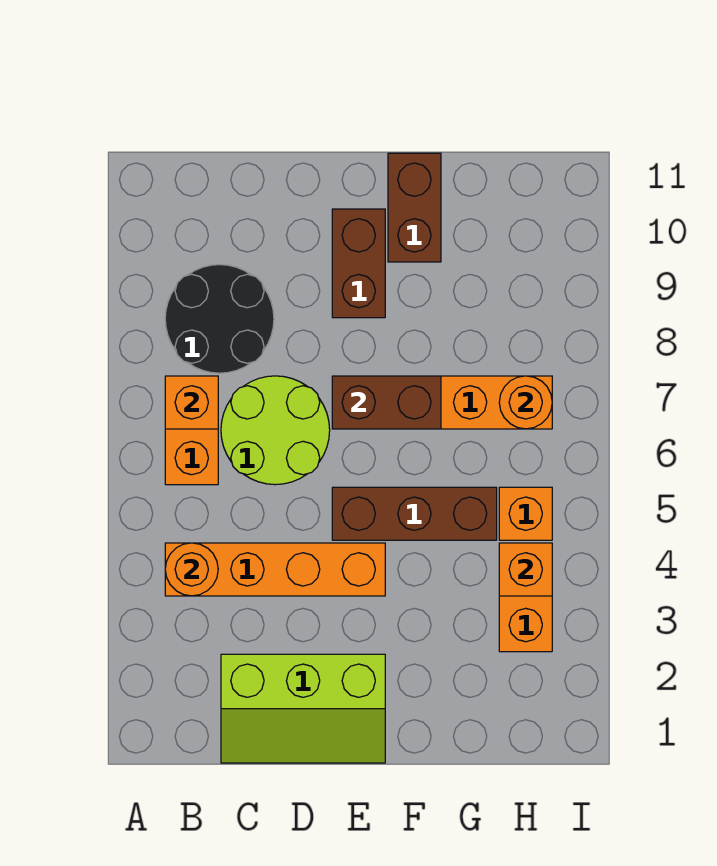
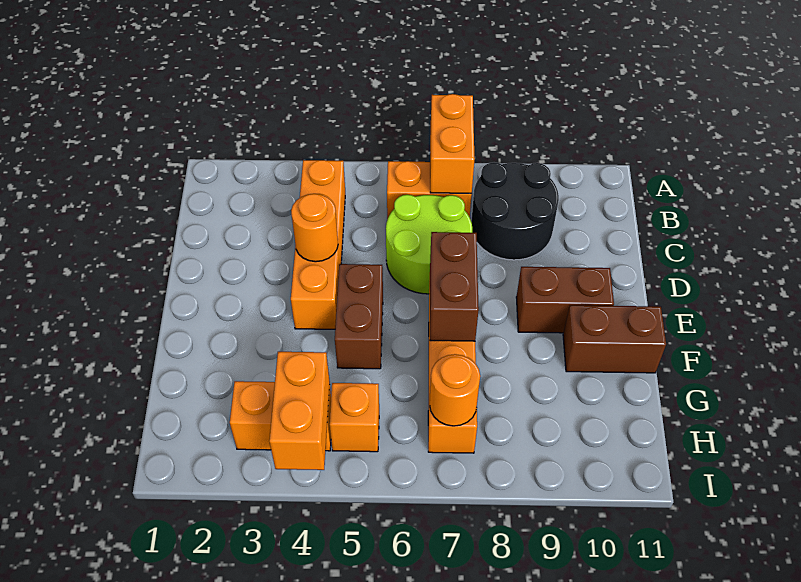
orange 1x1 round brick [165,543,218,596] -> orange 1x1 round brick moved to [291,194,338,262]
orange 1x1 brick [165,376,218,429] -> orange 1x2 brick [430,94,475,193]
lime 2x3 slope [221,654,385,763] -> none
brown 1x3 brick [332,487,497,540] -> brown 1x2 brick [335,264,383,369]
orange 1x1 brick [499,543,552,596] -> orange 1x2 brick [269,352,330,470]

